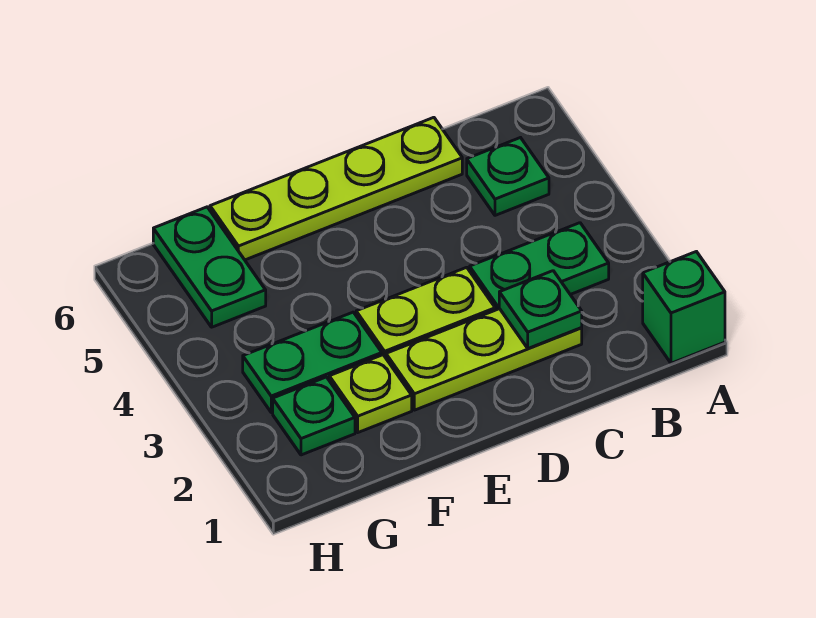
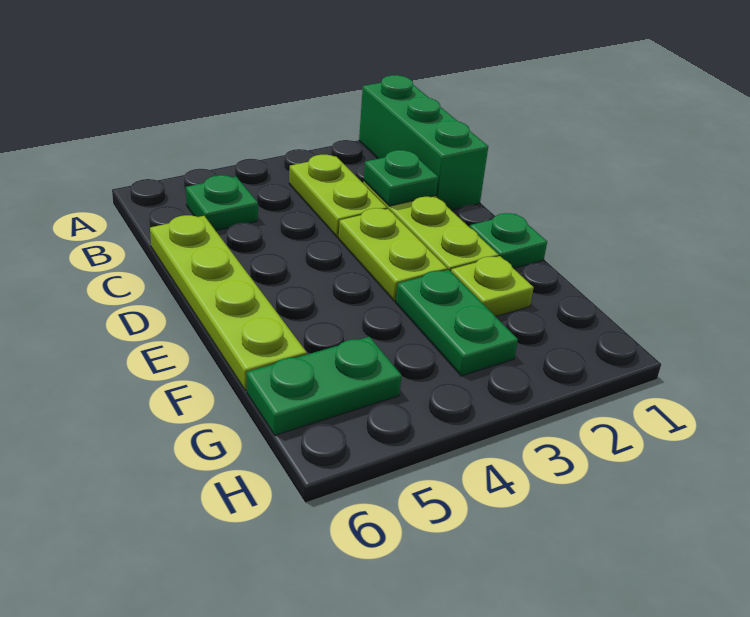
green 1x1 brick [643,252,725,363] -> green 1x3 brick [359,75,488,210]
green 1x2 plate [470,223,609,310] -> lime 1x2 plate [289,154,387,238]
green 1x1 plate [273,377,355,455] -> green 1x1 plate moved to [470,213,547,268]

